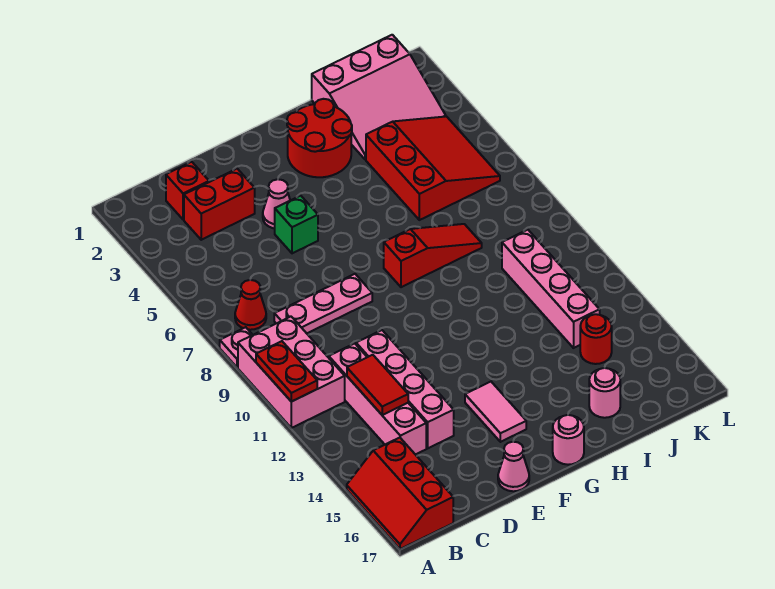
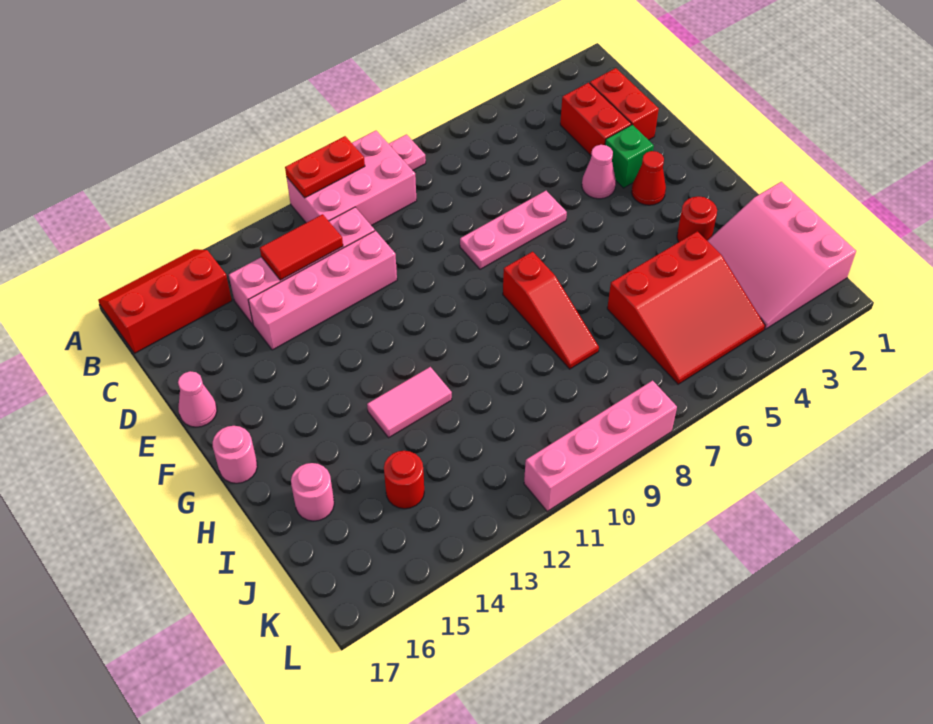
red 1x1 cone [235,280,266,330] -> red 1x1 cone moved to [631,151,666,205]
red 1x1 brick [166,162,209,220] -> red 1x2 brick [590,68,659,140]
pink 1x3 plate [274,274,372,333] -> pink 1x3 plate turned to [460,191,567,269]
green 1x1 brick [275,196,318,253] -> green 1x1 brick moved to [605,125,654,188]
pink 1x2 tile [465,382,526,442] -> pink 1x2 tile moved to [367,367,452,438]
red 2x2 round brick [287,99,352,177] -> red 1x1 round brick [677,196,717,242]
pink 1x4 brick [502,230,600,348] -> pink 1x4 brick moved to [524,381,677,511]

